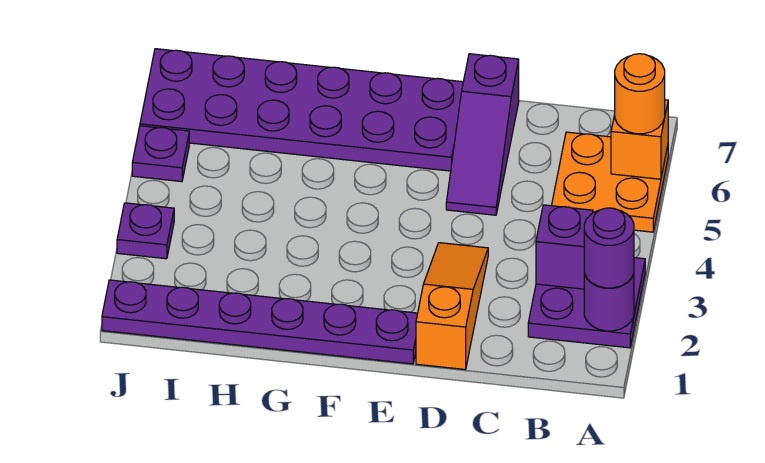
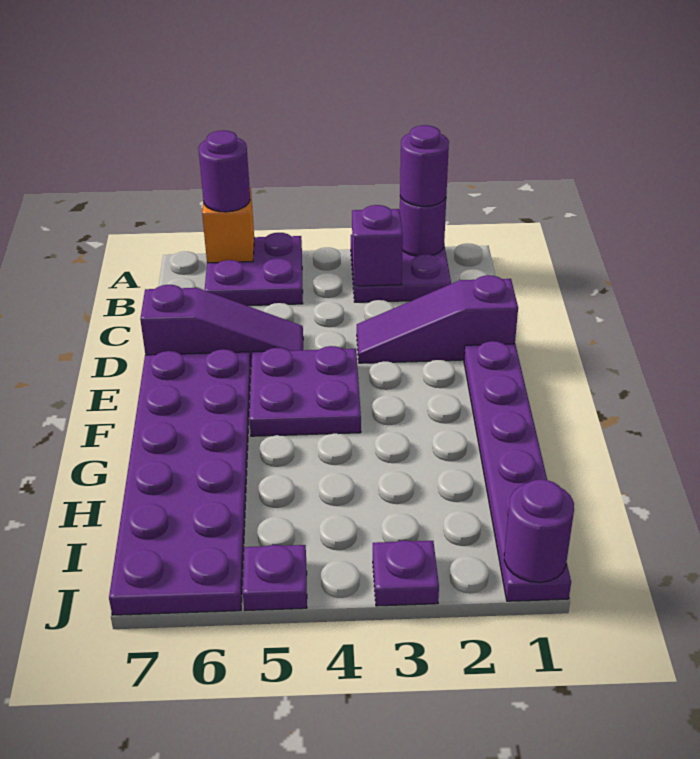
orange 2x2 plate [552,132,668,232] -> purple 2x2 plate [205,233,303,306]
orange 1x1 round brick [615,54,665,134] -> purple 1x1 round brick [198,130,250,212]
orange 1x3 slope [416,243,488,370] -> purple 1x3 slope [357,275,518,363]
none -> purple 2x2 plate [249,346,361,436]
none -> purple 1x1 round brick [504,479,574,582]

